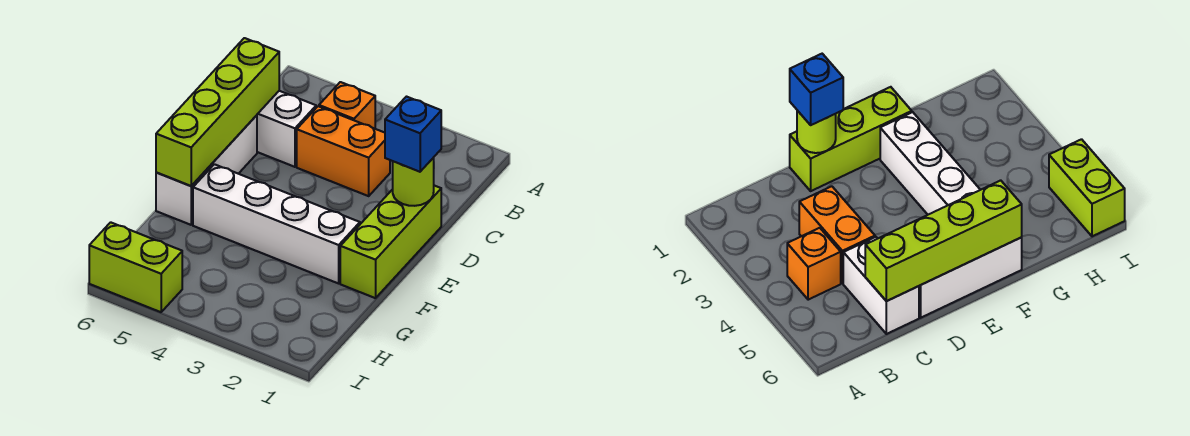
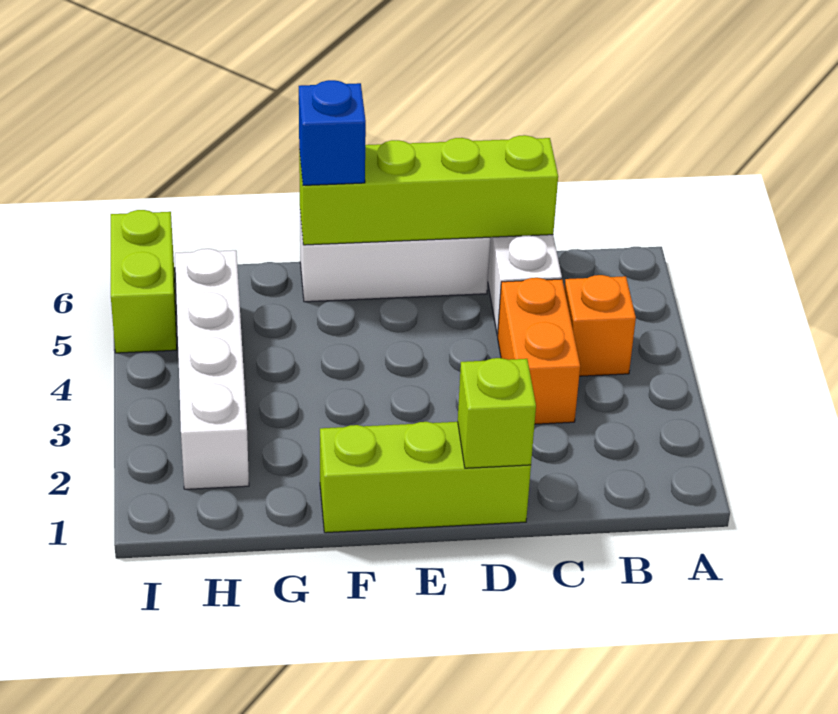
lime 1x1 round brick [393,158,434,206] -> lime 1x1 brick [458,358,536,468]
blue 1x1 brick [385,97,441,172] -> blue 1x1 brick moved to [299,80,366,185]
white 1x4 brick [193,164,360,283] -> white 1x4 brick moved to [175,249,249,489]

